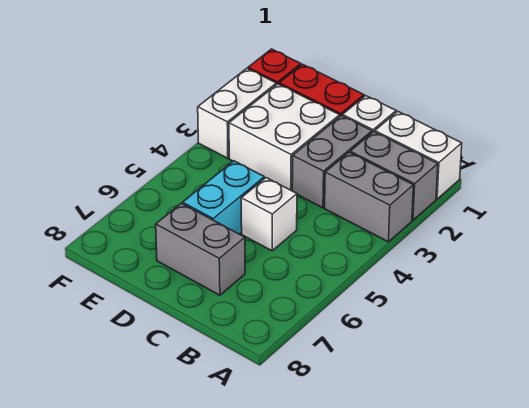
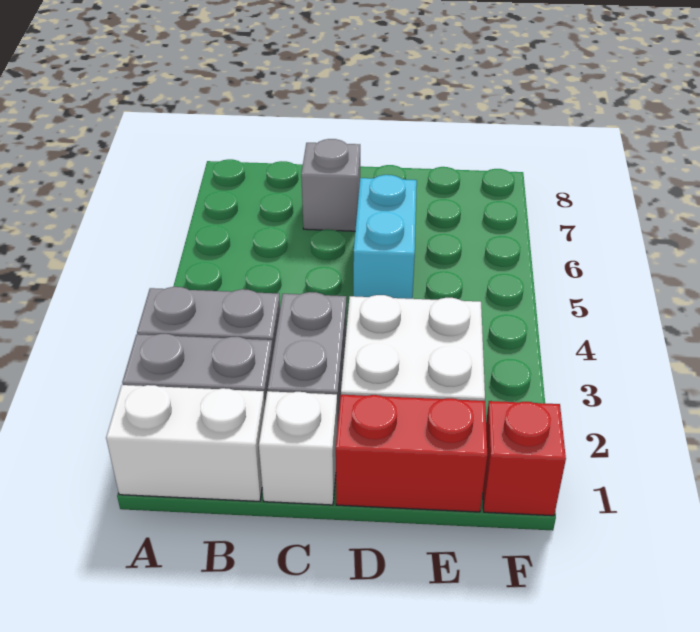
white 1x1 brick [241,178,297,251] -> none
grey 1x2 brick [156,203,245,295] -> grey 1x1 brick [301,139,360,231]
white 1x2 brick [198,68,276,158] -> none

